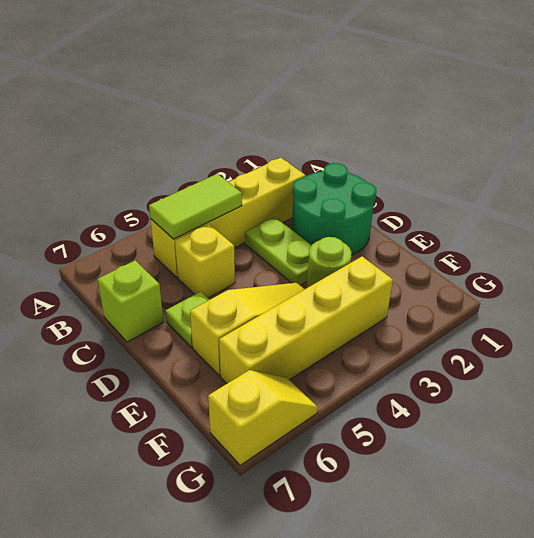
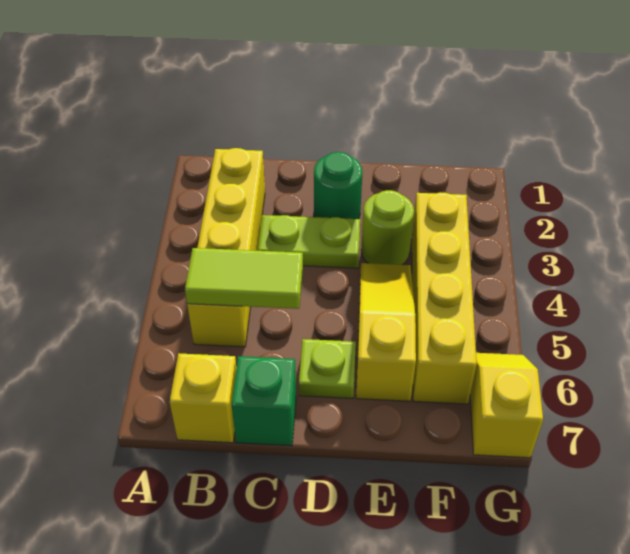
lime 1x2 tile [149,174,242,239] -> lime 1x2 tile turned to [185,248,303,309]
green 2x2 round brick [292,163,376,255] -> green 1x1 round brick [314,152,363,219]
yellow 1x1 brick [175,224,235,298] -> yellow 1x1 brick moved to [170,353,236,443]
lime 1x1 brick [97,260,164,342] -> green 1x1 brick [232,356,296,446]

